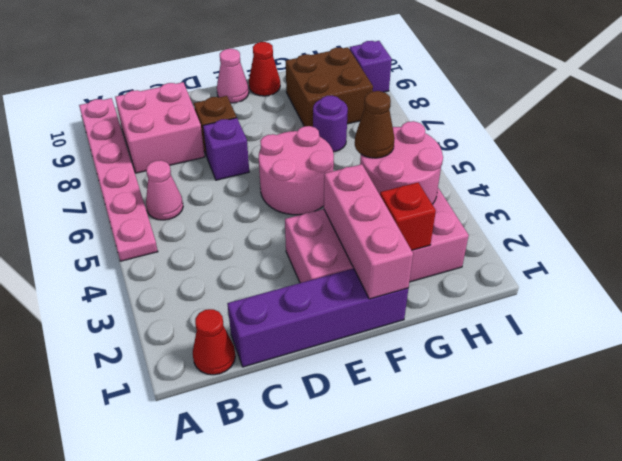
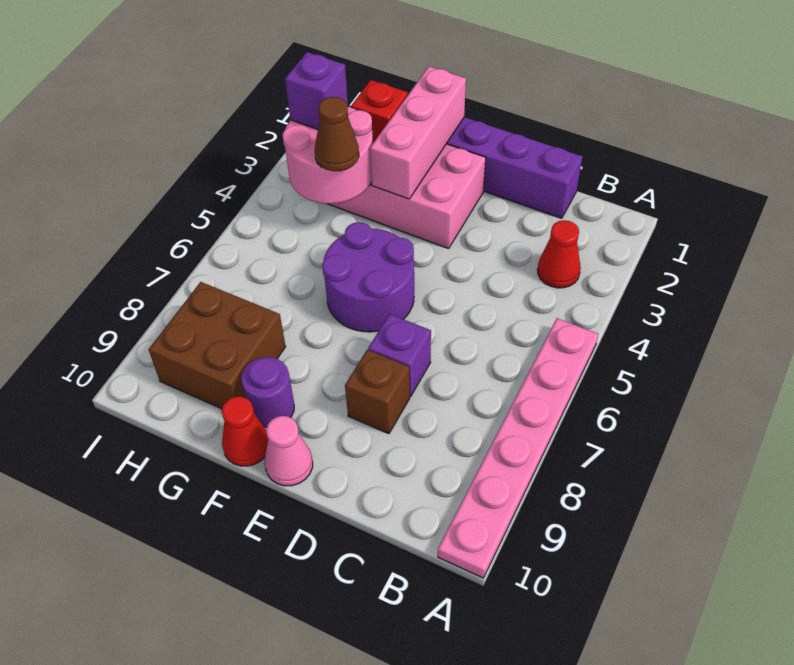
red 1x1 cone [193,309,235,375] -> red 1x1 cone moved to [537,220,581,288]
pink 1x1 cone [146,160,183,220] -> none
pink 2x2 brick [115,82,205,173] -> none
pink 2x2 round brick [259,126,334,215] -> purple 2x2 round brick [322,222,414,332]
purple 1x1 round brick [313,96,348,152] -> purple 1x1 round brick moved to [241,357,294,428]
purple 1x1 brick [350,41,392,92] -> purple 1x1 brick moved to [285,52,348,129]

